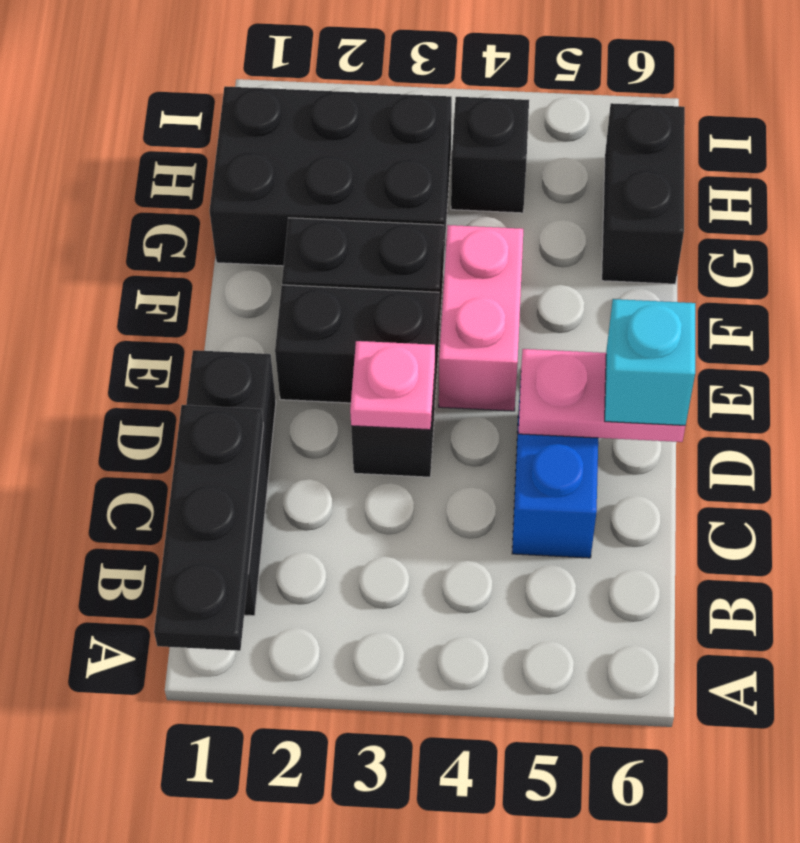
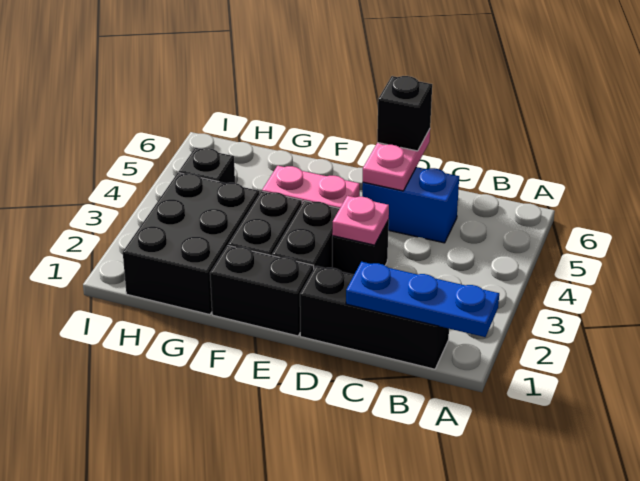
black 1x3 plate [154,405,263,651] -> blue 1x3 plate [346,262,499,337]
cyan 1x1 brick [605,299,695,425] -> black 1x1 brick [377,76,432,151]
black 1x2 brick [602,103,685,284] -> black 1x2 brick moved to [210,245,314,336]

